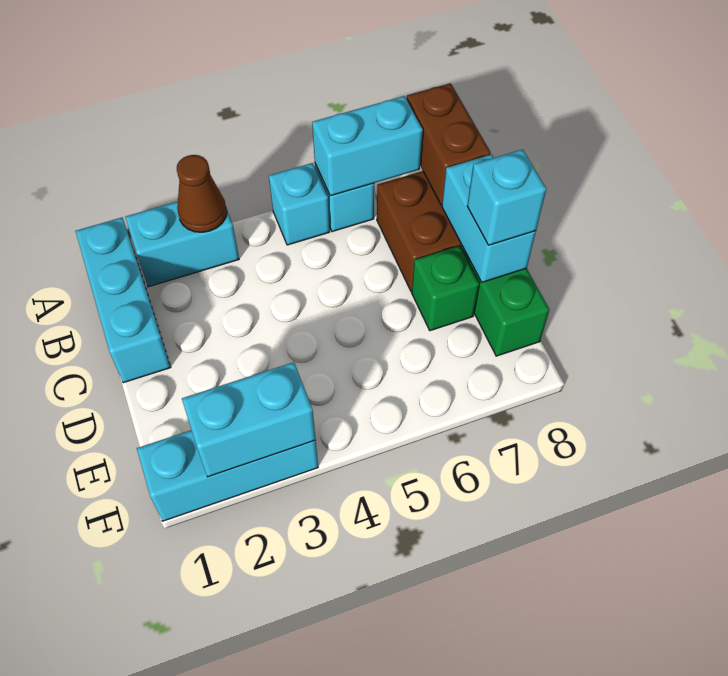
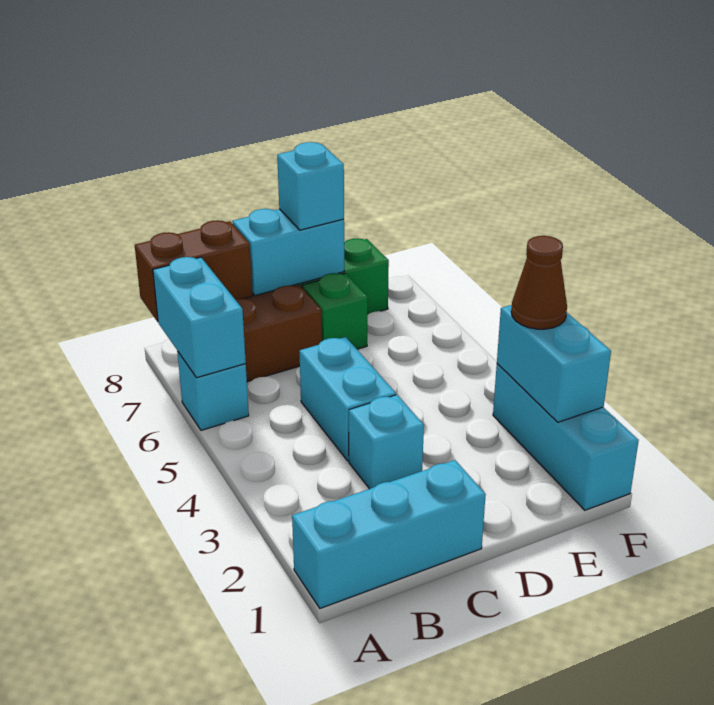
cyan 1x2 brick [125,190,239,287] -> cyan 1x2 brick moved to [299,337,396,461]
brown 1x1 cone [177,155,227,232] -> brown 1x1 cone moved to [511,236,567,329]
cyan 1x1 brick [269,163,330,245] -> cyan 1x1 brick moved to [349,395,424,489]

